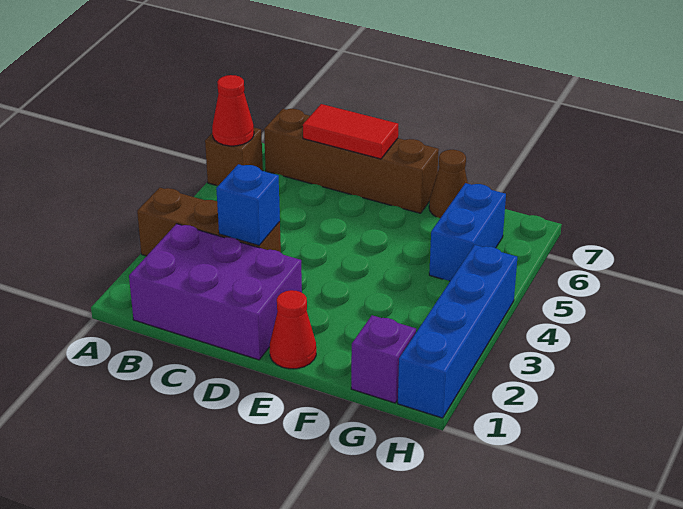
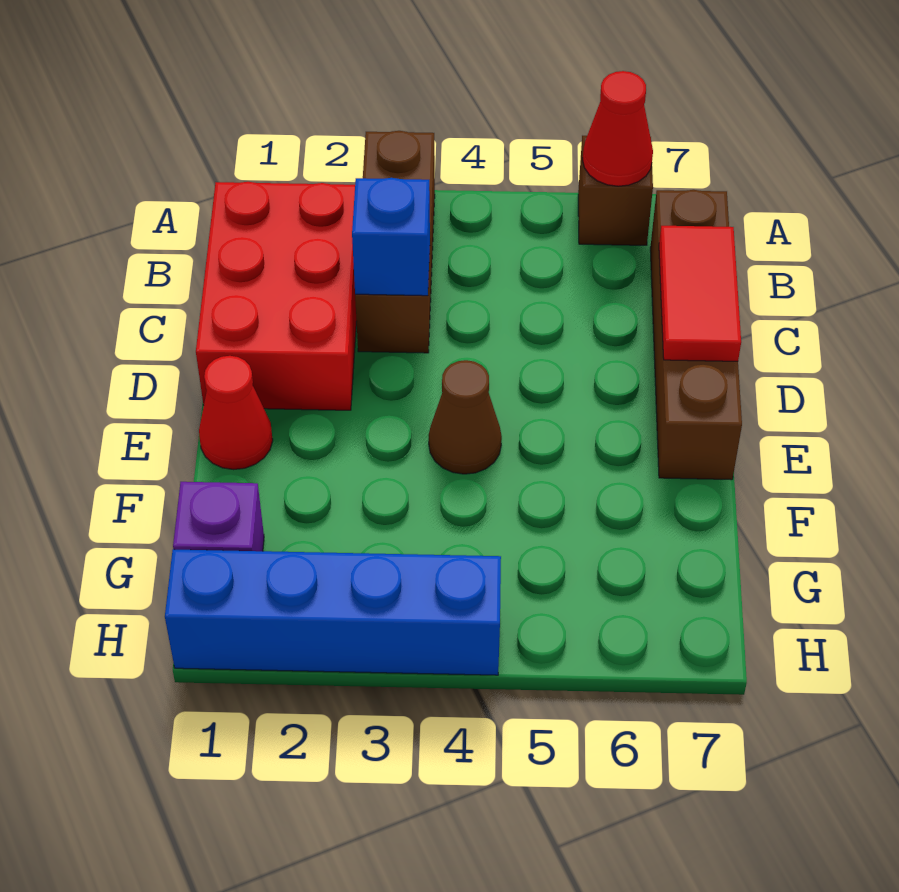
purple 2x3 brick [129,224,302,360] -> red 2x3 brick [196,182,357,410]
brown 1x1 cone [429,150,468,218] -> brown 1x1 cone moved to [429,360,502,474]
blue 1x2 brick [429,183,506,281] -> none

